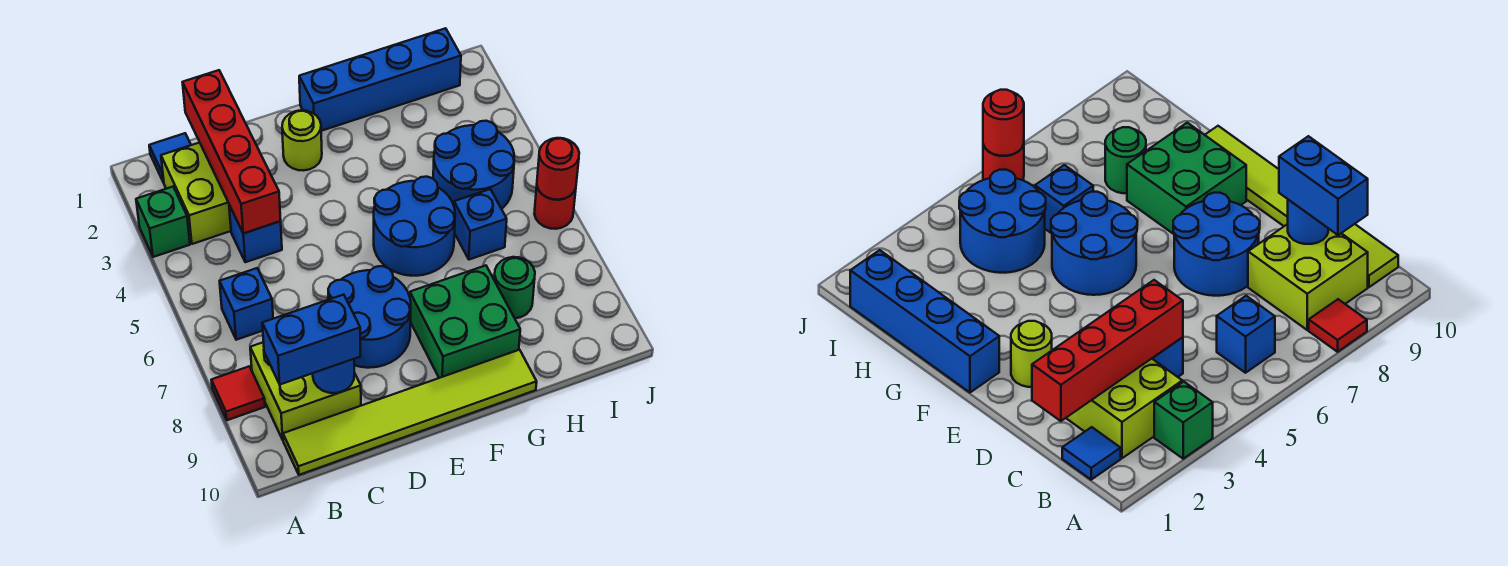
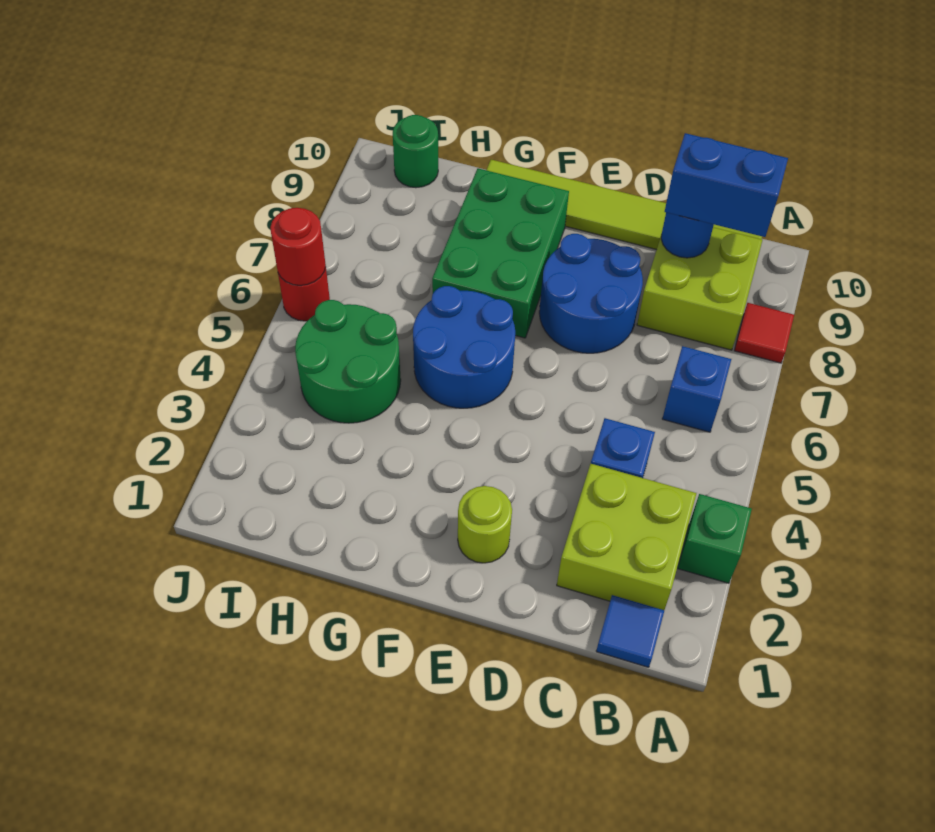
red 1x4 brick [183,70,281,233] -> none
blue 1x4 brick [299,28,461,131] -> none
green 2x2 brick [410,265,520,378] -> green 2x3 brick [432,168,569,338]
blue 2x2 round brick [433,121,514,209] -> green 2x2 round brick [295,300,401,423]
blue 1x1 brick [454,189,507,260] -> none
green 1x1 round brick [494,257,535,318] -> green 1x1 round brick moved to [393,115,438,188]

